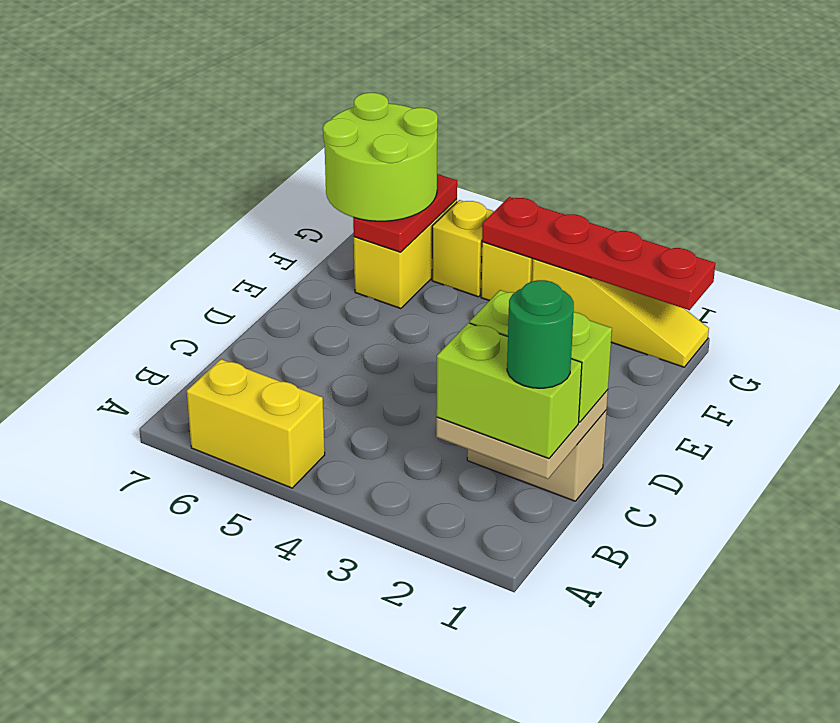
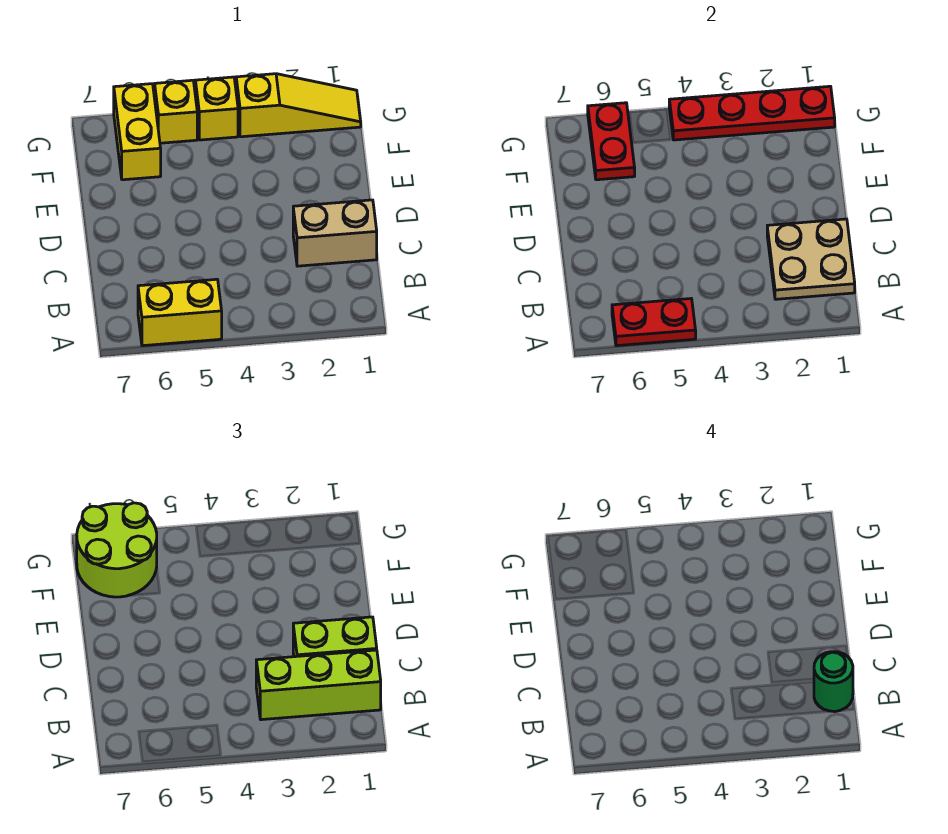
none -> red 1x2 plate [612,299,696,346]
lime 1x2 brick [436,323,582,459] -> lime 1x3 brick [256,650,381,720]

